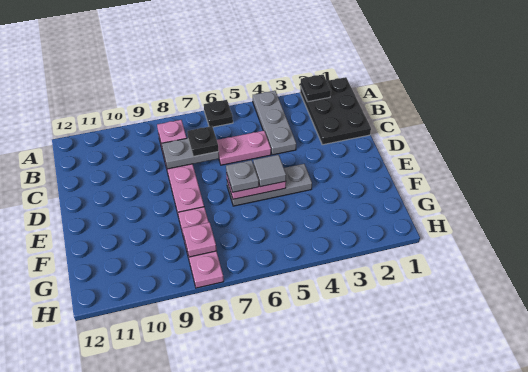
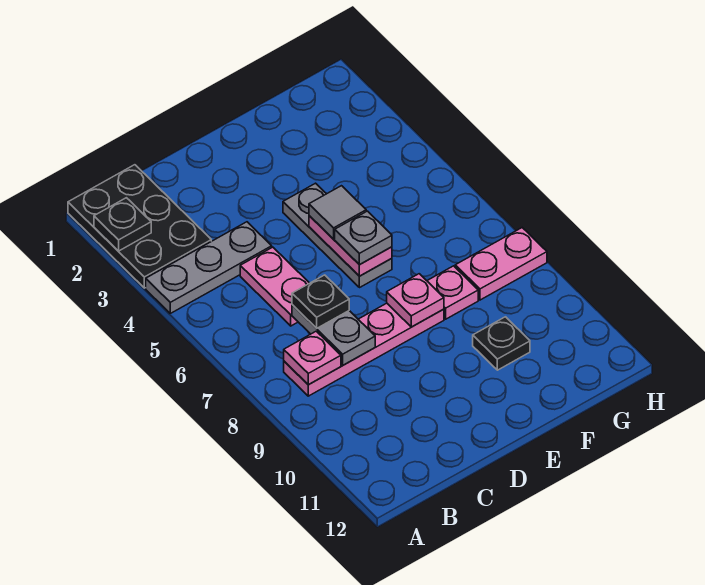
black 2x3 plate [300,77,371,145] -> black 2x3 plate turned to [68,165,211,288]
black 1x1 plate [204,100,233,127] -> black 1x1 plate moved to [473,317,530,370]
pink 1x1 plate [182,222,217,257] -> pink 1x1 plate moved to [387,274,444,327]

